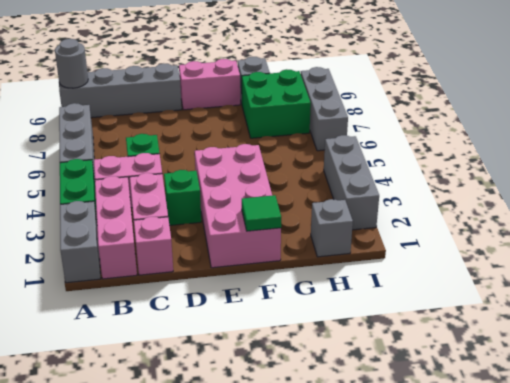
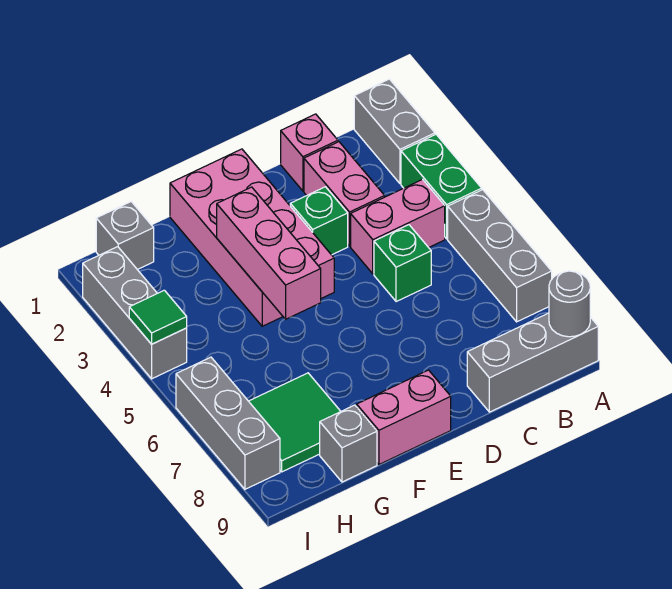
grey 1x4 brick [59,63,182,118] -> grey 1x3 brick [467,313,598,412]
pink 1x3 brick [95,176,137,279] -> pink 1x3 brick moved to [217,187,321,319]
green 1x1 tile [242,195,281,231] -> green 1x1 tile moved to [129,290,187,344]
green 2x2 brick [242,69,311,138] -> green 2x2 tile [249,373,341,472]

